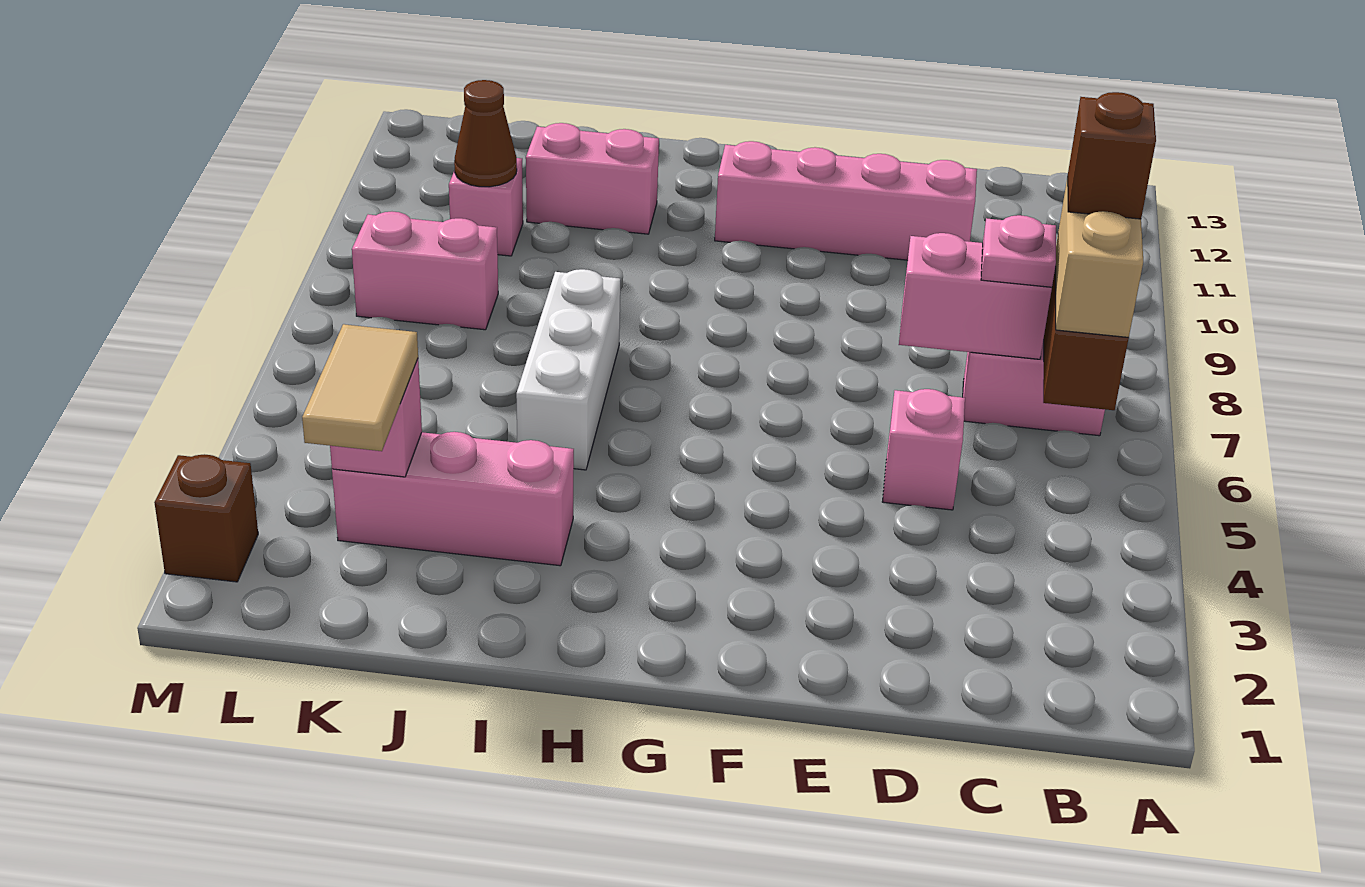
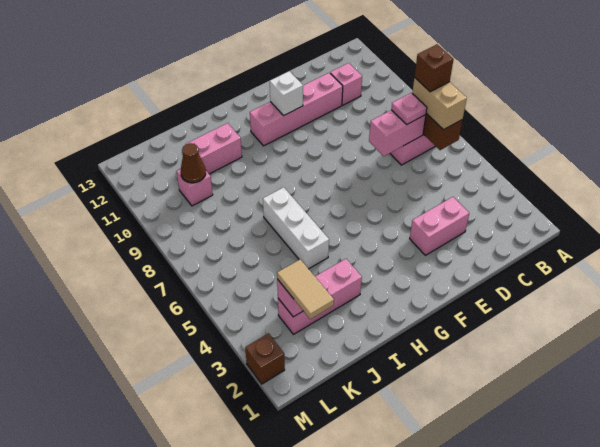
pink 1x1 brick [882,389,965,510] -> pink 1x1 brick moved to [330,63,362,105]
none -> white 1x1 brick [270,71,303,116]
pink 1x2 brick [352,212,498,330] -> pink 1x2 brick moved to [410,197,469,255]

